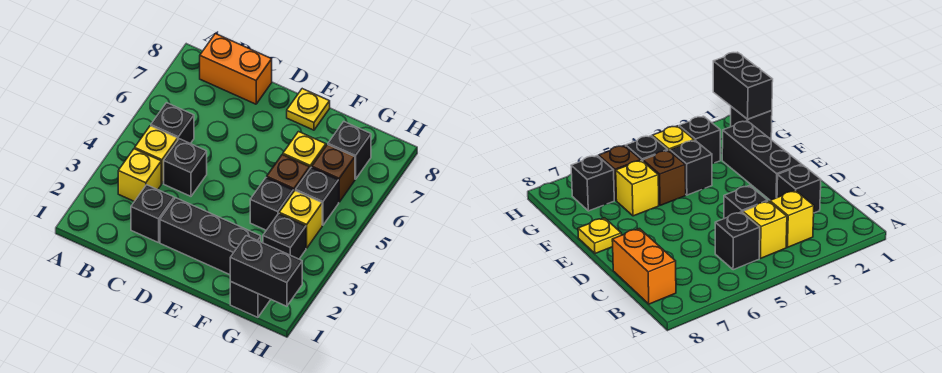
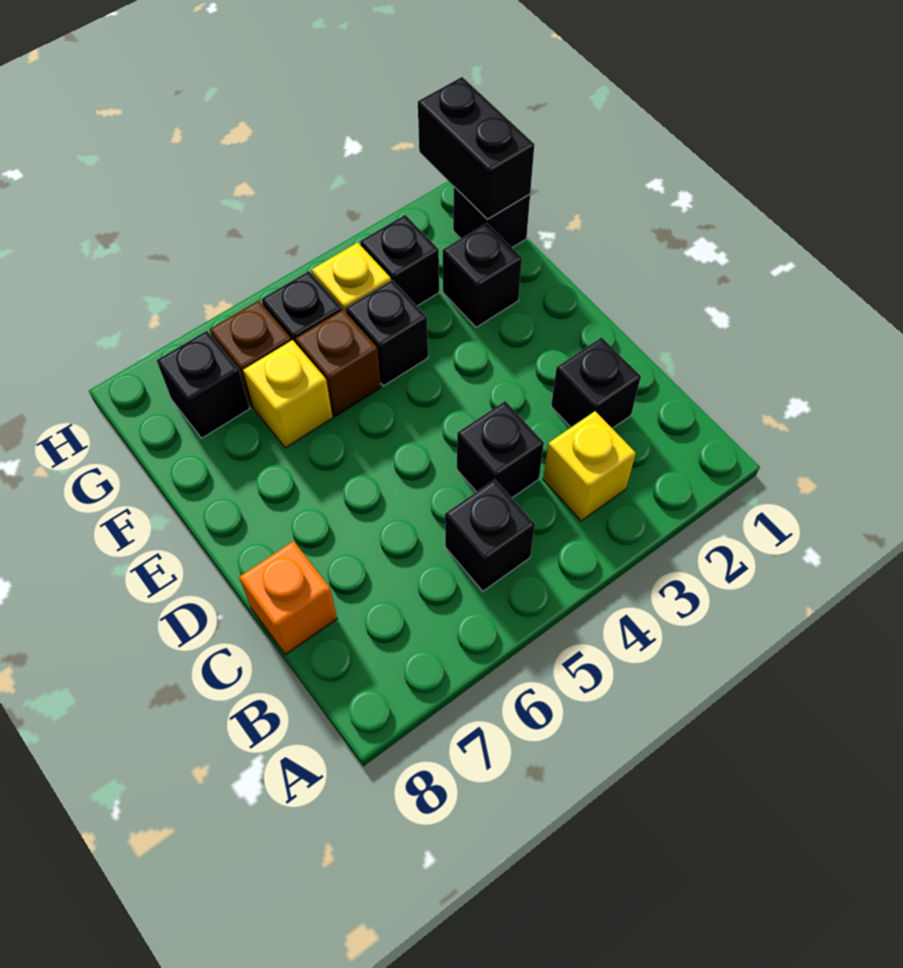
yellow 1x1 brick [135,126,178,183] -> none
orange 1x2 brick [200,34,272,104] -> orange 1x1 brick [239,541,337,654]
black 1x3 brick [160,198,261,275] -> black 1x1 brick [443,223,522,327]
yellow 1x1 plate [287,89,330,130] -> none

